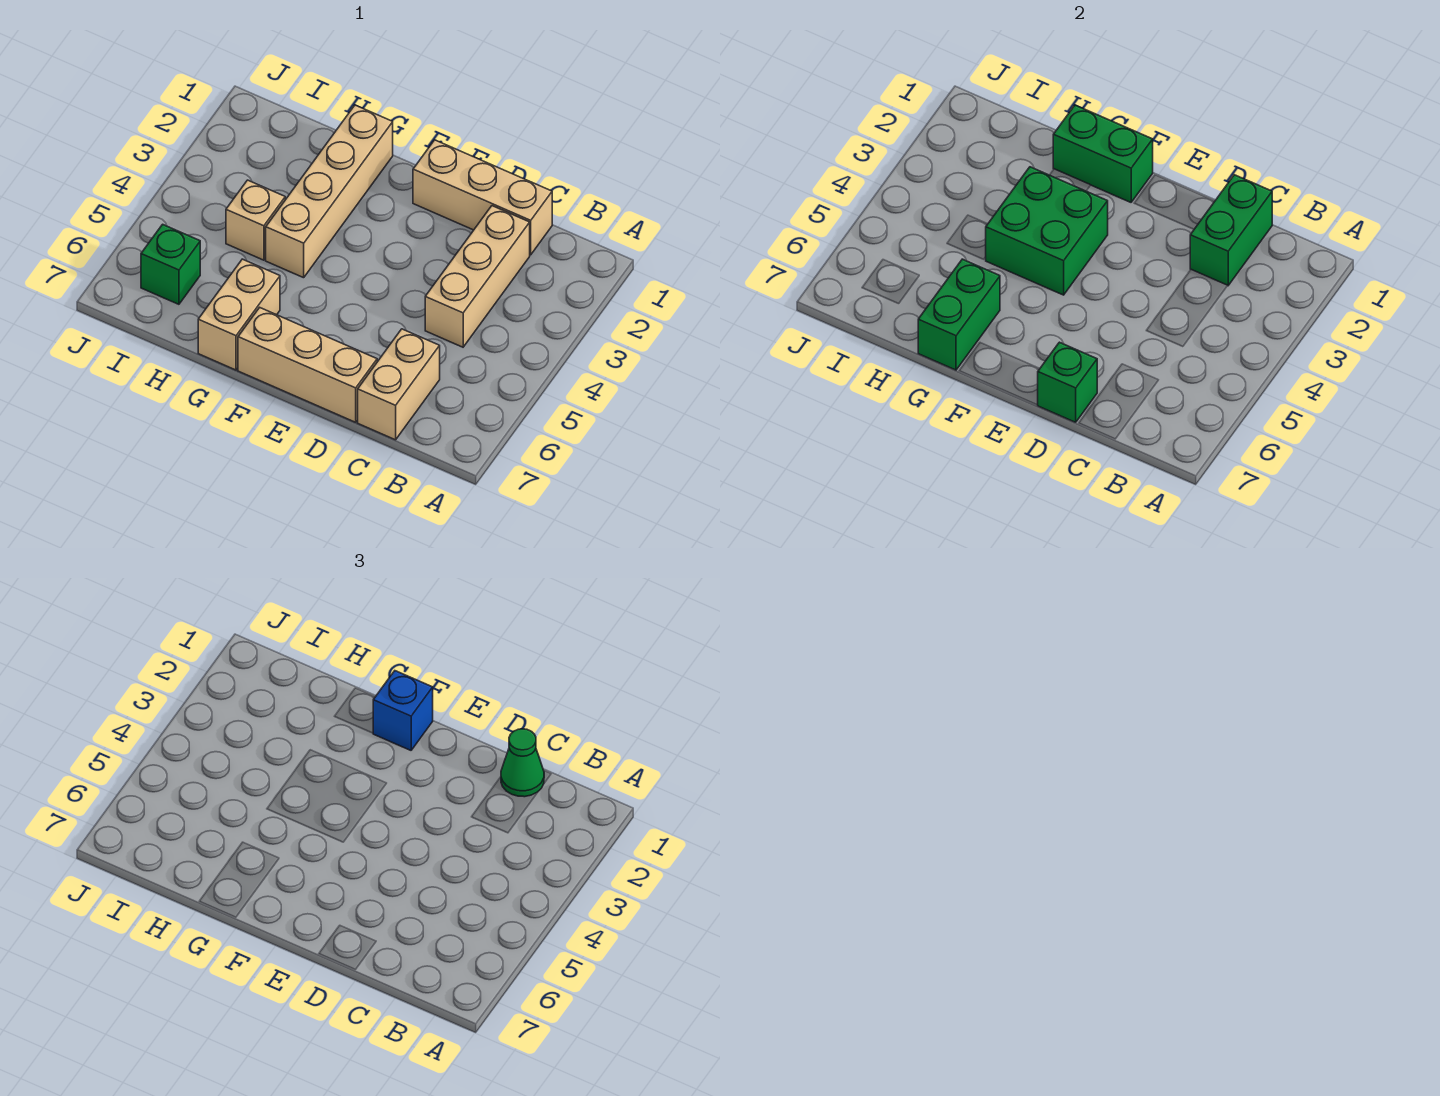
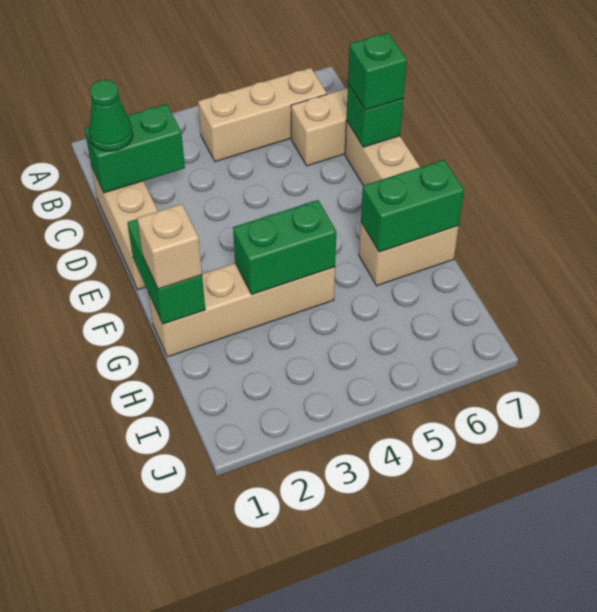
tan 1x3 brick [425,206,530,347] -> tan 1x3 brick moved to [198,68,327,162]
blue 1x1 brick [373,671,433,750] -> none
green 2x2 brick [986,167,1108,295] -> green 1x2 brick [233,200,336,294]
tan 1x1 brick [226,180,285,260] -> tan 1x1 brick moved to [137,204,202,289]
green 1x1 brick [141,224,200,304] -> green 1x1 brick moved to [348,33,407,110]

